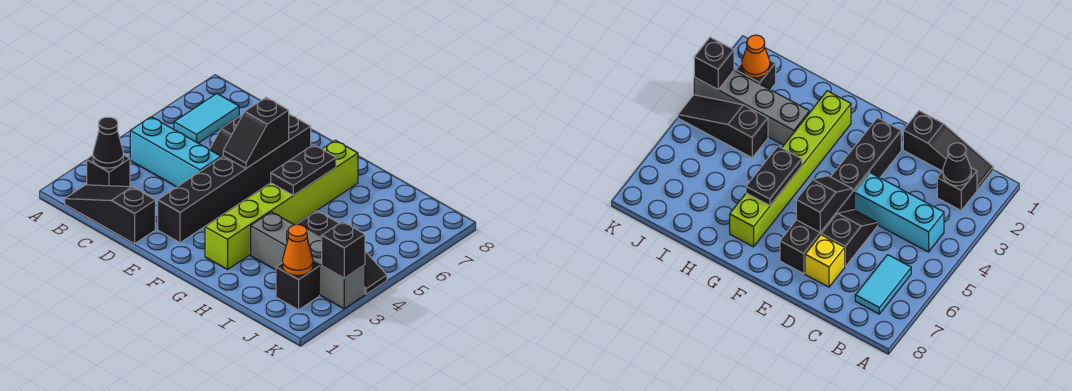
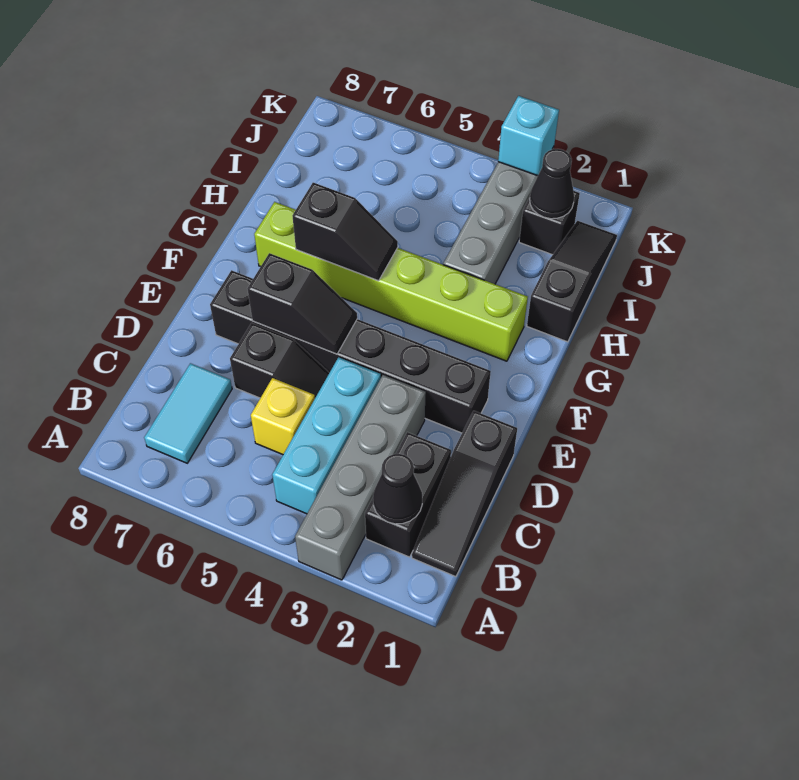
none -> grey 1x4 brick [295,375,426,580]
black 1x1 brick [87,155,130,187] -> black 1x2 brick [365,432,451,557]
cyan 1x2 tile [174,94,239,143] -> cyan 1x2 tile turned to [144,363,232,463]
yellow 1x1 brick [805,235,845,287] -> yellow 1x1 brick moved to [251,378,315,455]
black 1x2 plate [271,145,336,195] -> black 1x2 slope [293,183,398,281]
black 1x3 slope [296,211,387,294] -> black 1x3 slope moved to [527,221,617,342]
orange 1x1 cone [283,225,313,275] -> black 1x1 cone [530,149,574,219]
black 1x1 brick [322,222,365,278] -> cyan 1x1 brick [498,96,559,176]

